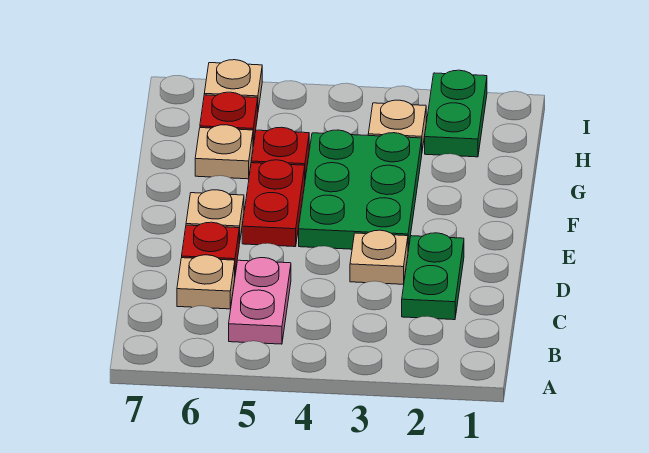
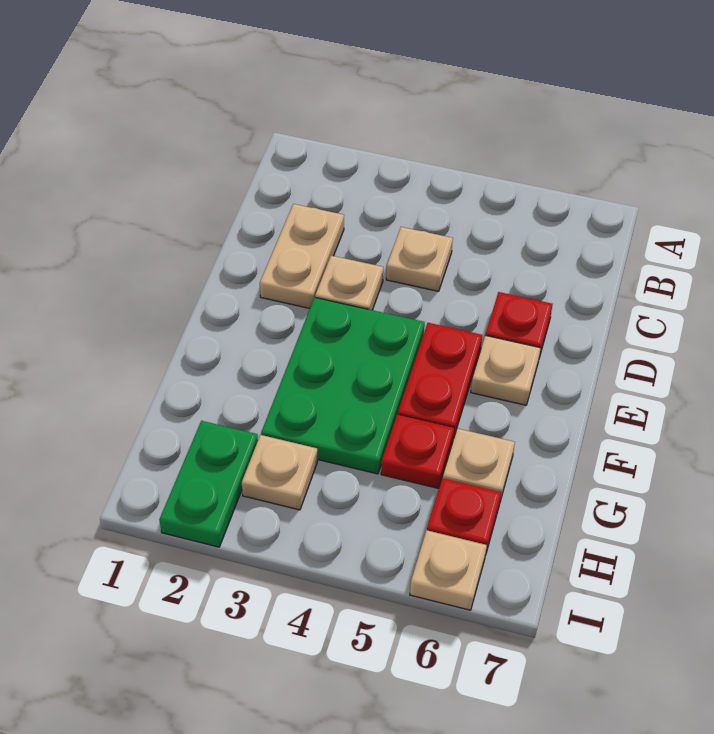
pink 1x2 plate [229,258,291,344] -> none
green 1x2 plate [402,233,464,320] -> tan 1x2 plate [260,204,344,308]
tan 1x1 plate [177,255,235,309] -> tan 1x1 plate moved to [386,227,453,291]

